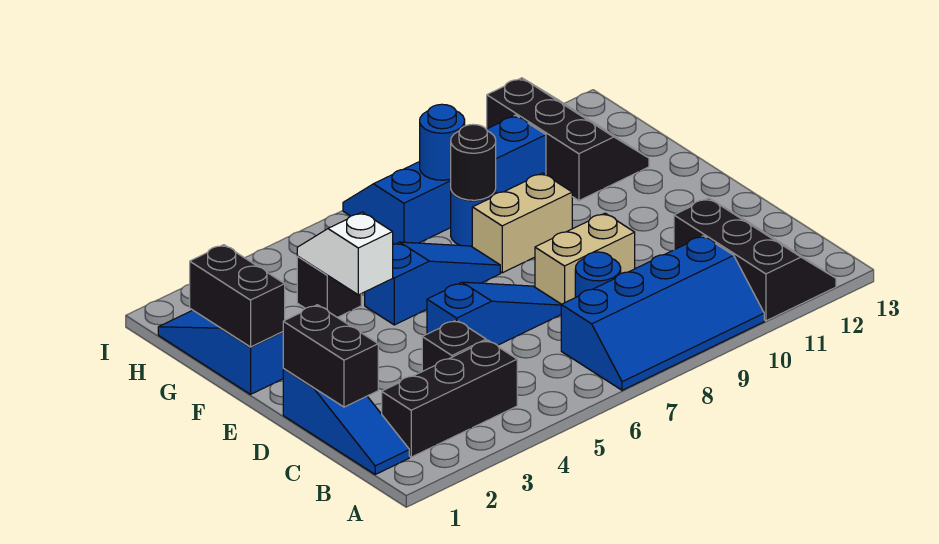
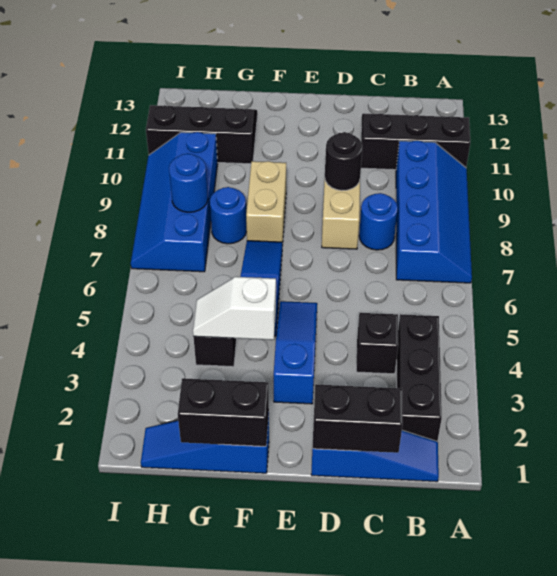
blue 1x3 slope [427,282,561,345] -> blue 1x3 slope moved to [274,301,317,404]
black 1x1 round brick [451,124,496,200] -> black 1x1 round brick moved to [325,132,362,190]

